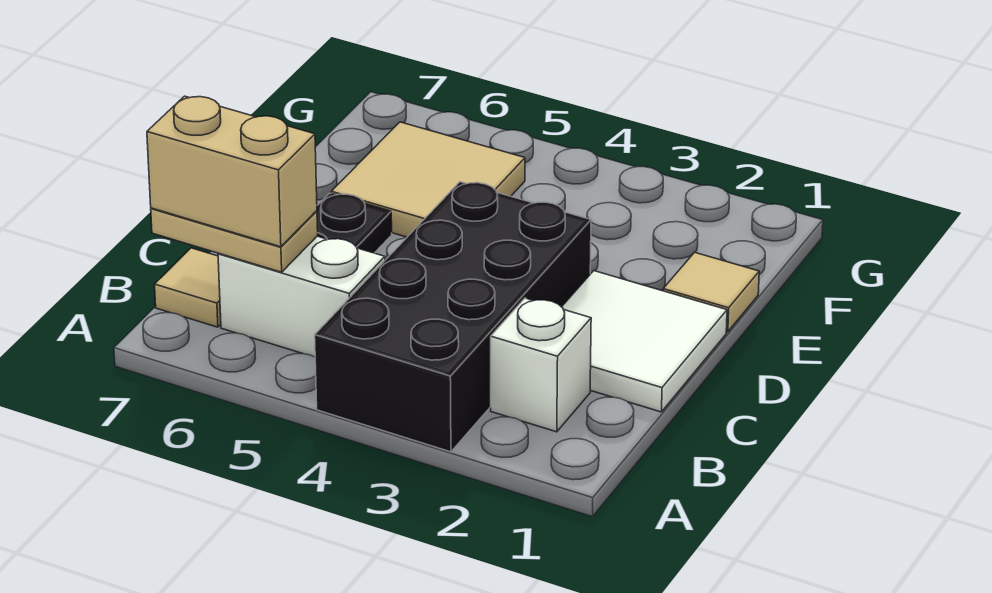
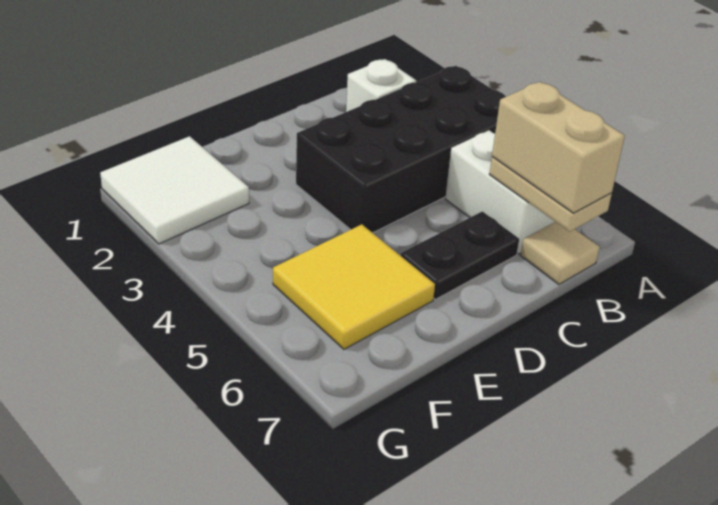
white 2x2 tile [562,271,727,412] -> white 2x2 tile moved to [100,136,249,244]
tan 1x1 tile [663,252,759,332] -> none
tan 2x2 tile [331,122,525,237] -> yellow 2x2 tile [273,224,435,349]

